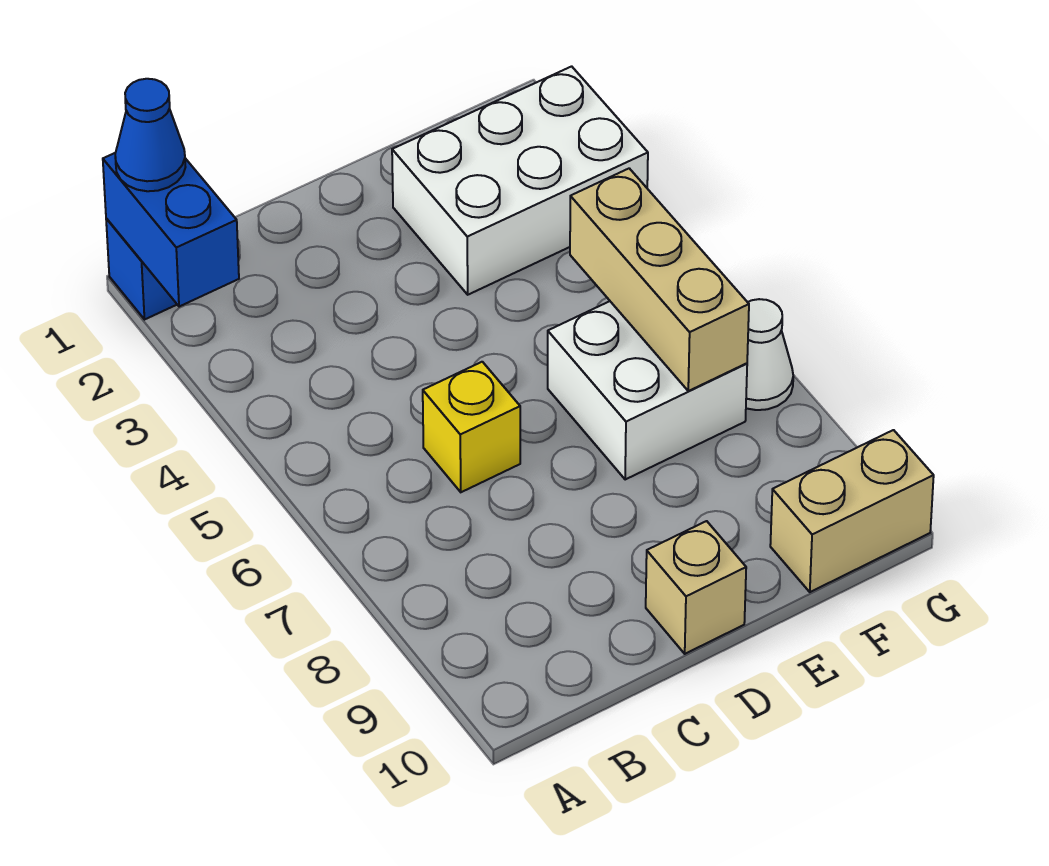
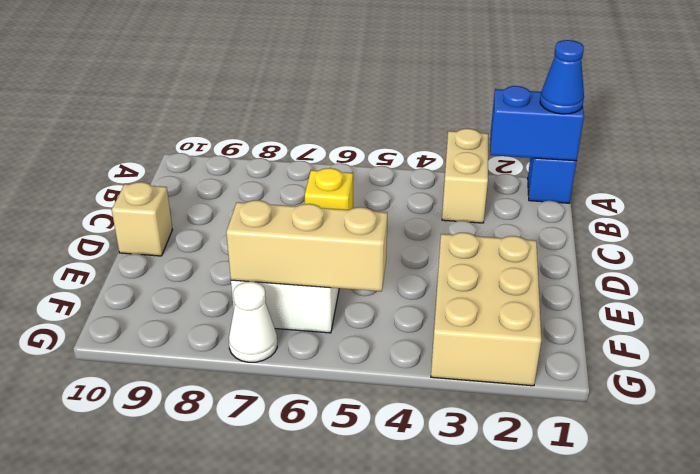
white 2x3 brick [392,66,648,295] -> tan 2x3 brick [431,233,541,386]
tan 1x2 brick [770,430,934,592] -> tan 1x2 brick moved to [442,129,488,223]

